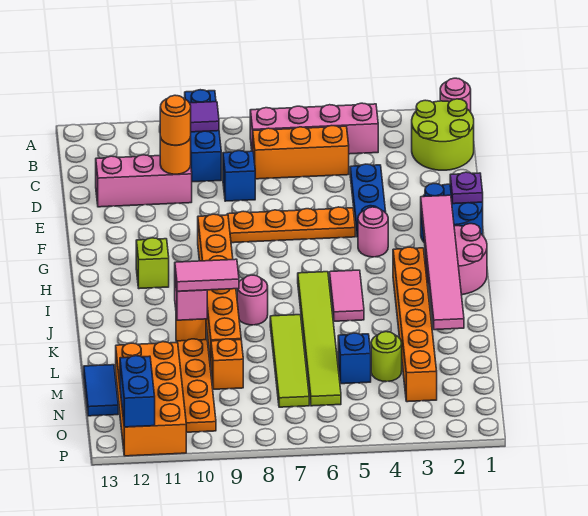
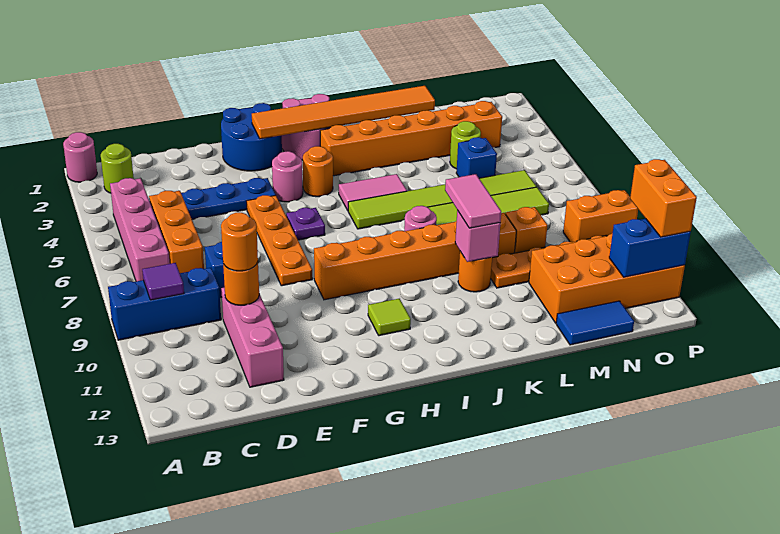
lime 2x2 round brick [412,99,474,170] -> lime 1x1 round brick [101,144,134,193]
purple 1x1 plate [450,172,483,204] -> purple 1x1 plate moved to [286,208,325,240]
pink 1x6 tile [421,195,464,330] -> orange 1x6 tile [252,86,435,139]
none -> orange 1x1 round brick [302,146,333,197]
lime 1x1 brick [136,238,169,289] -> lime 1x1 tile [368,299,411,336]
none -> orange 1x2 brick [563,190,638,242]
none -> orange 1x2 brick [630,159,697,237]

